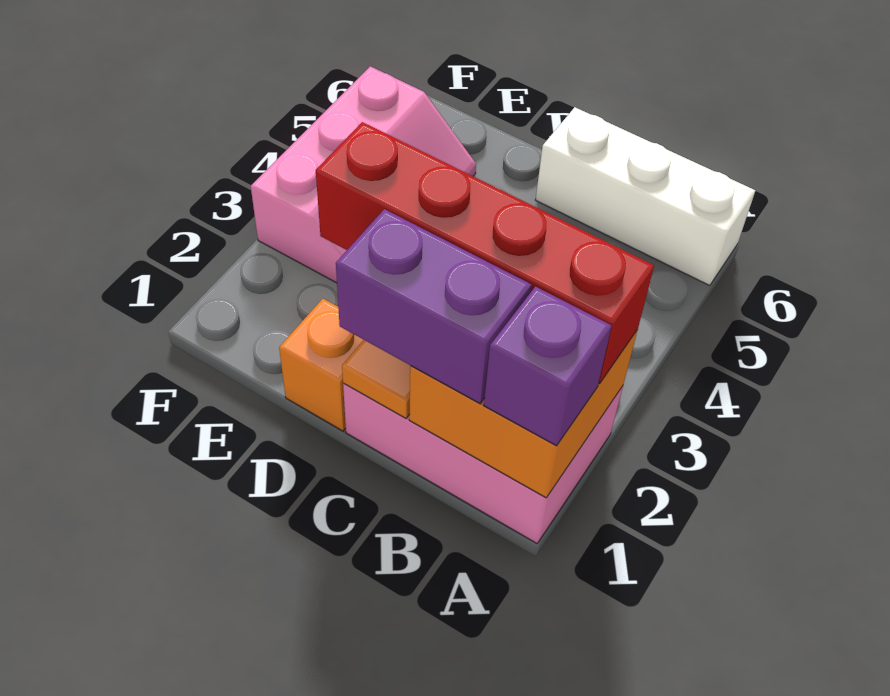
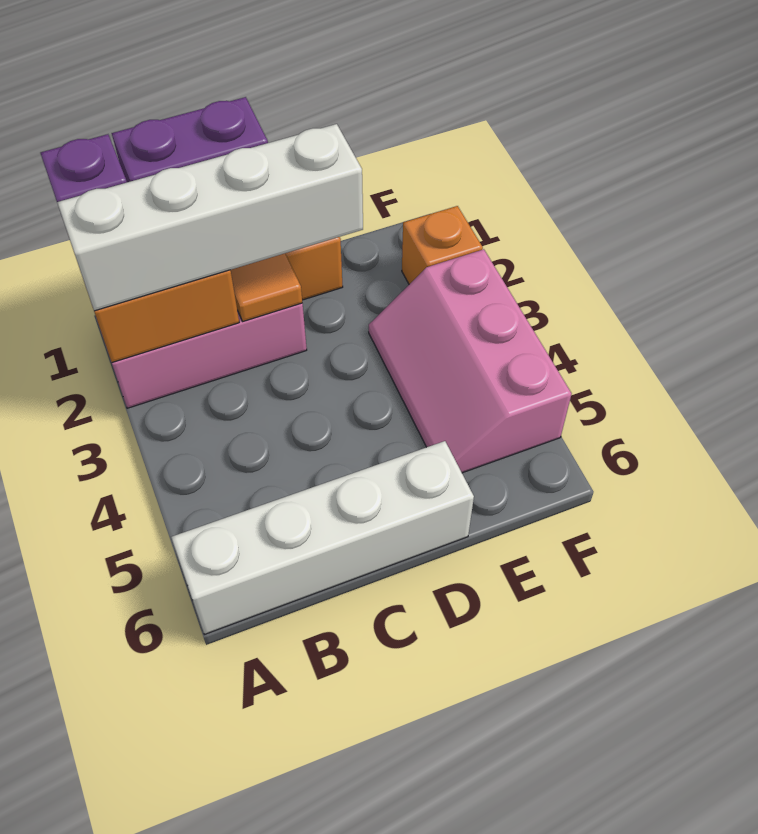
red 1x4 brick [316,122,654,384] -> white 1x4 brick [57,124,363,311]
white 1x3 brick [536,107,755,286] -> white 1x4 brick [171,441,474,634]
none -> orange 1x1 brick [402,206,483,284]

